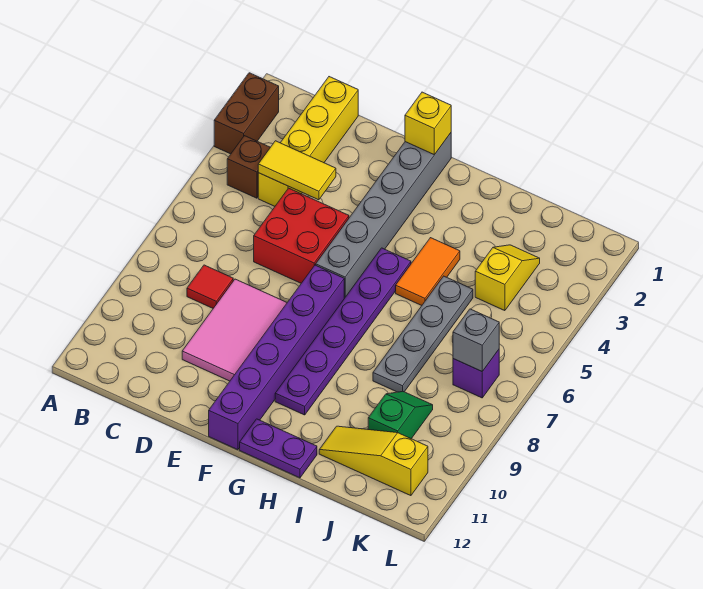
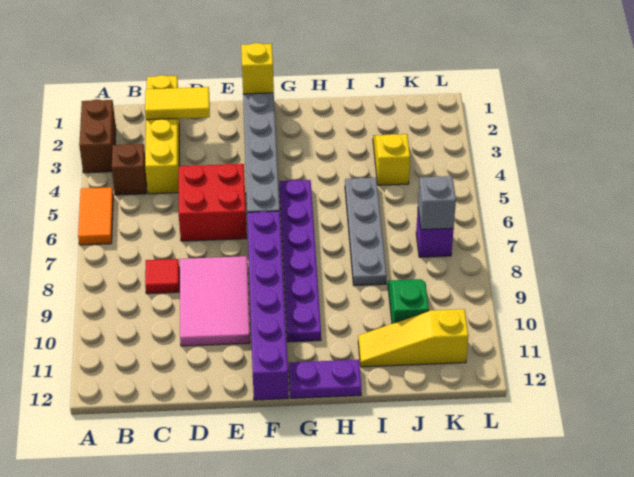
yellow 1x2 tile [258,141,336,200] -> yellow 1x2 tile moved to [145,87,210,120]
orange 1x2 tile [396,238,460,305] -> orange 1x2 tile moved to [78,187,113,245]

